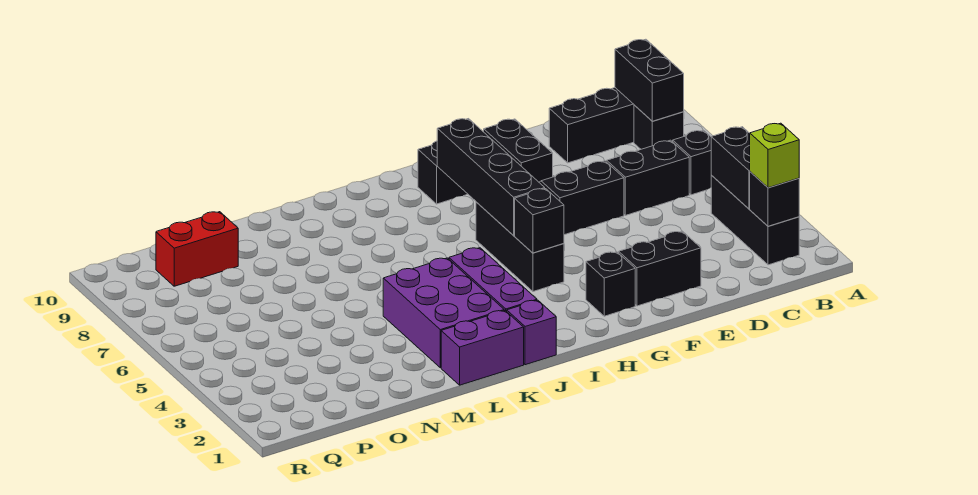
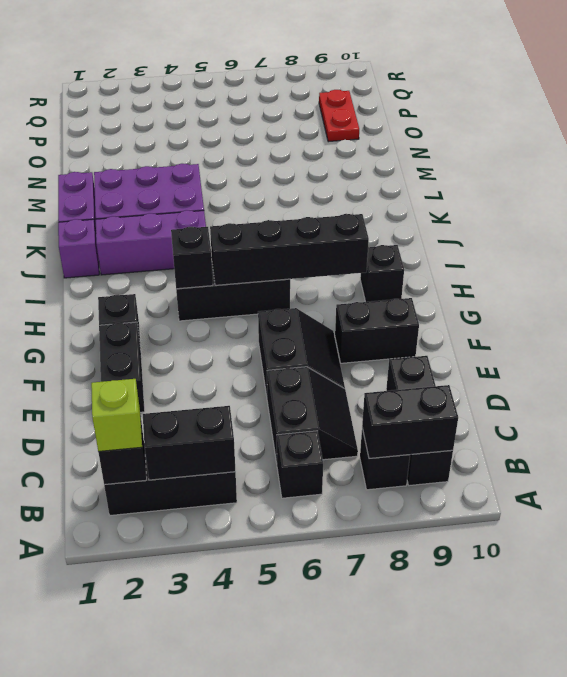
red 1x2 brick [156,212,238,286] -> red 1x2 plate [319,90,359,142]

